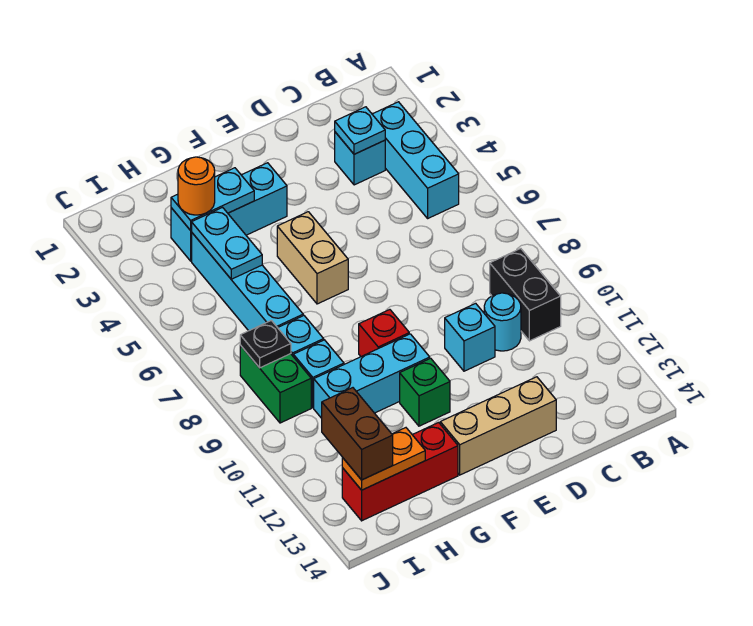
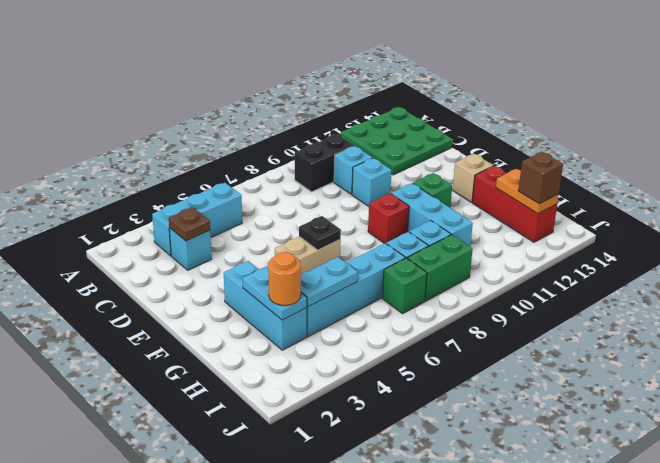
none -> green 3x3 plate [341,107,453,175]
cyan 1x1 plate [335,107,385,154] -> brown 1x1 plate [169,207,210,241]
cyan 1x1 round brick [484,293,521,351] -> cyan 1x1 brick [334,146,372,194]
tan 1x3 brick [440,377,556,475] -> tan 1x1 brick [453,154,493,202]
none -> green 1x1 brick [382,258,427,314]
black 1x1 plate [240,320,291,368] -> black 1x1 plate moved to [299,216,341,250]
brown 1x2 brick [322,388,393,480] -> brown 1x1 brick [518,152,563,204]

